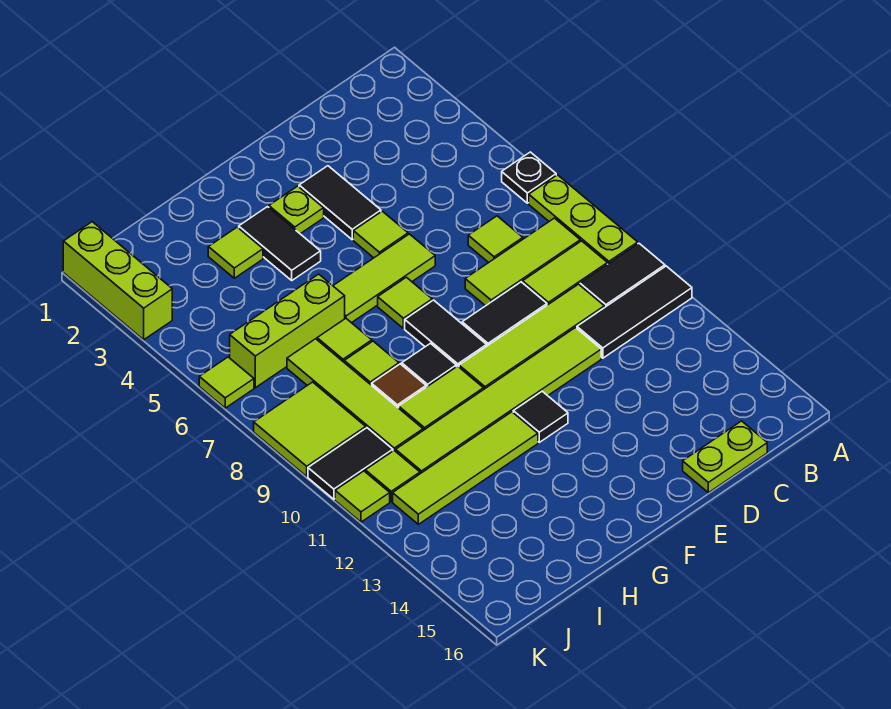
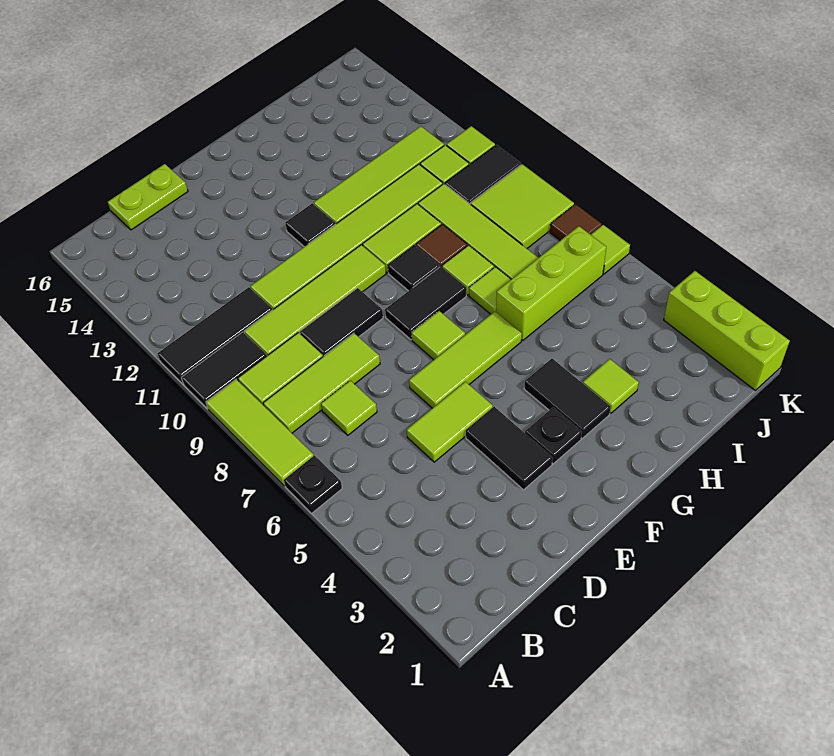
lime 1x3 plate [529,175,638,264] -> lime 1x3 tile [206,379,314,486]
lime 1x1 tile [353,211,408,258] -> lime 1x2 tile [407,382,493,462]
lime 1x1 plate [269,186,324,234] -> black 1x1 plate [525,408,582,464]
black 1x2 tile [405,300,487,367] -> black 1x2 tile turned to [385,267,466,340]
none -> brown 1x1 tile [550,204,602,241]

